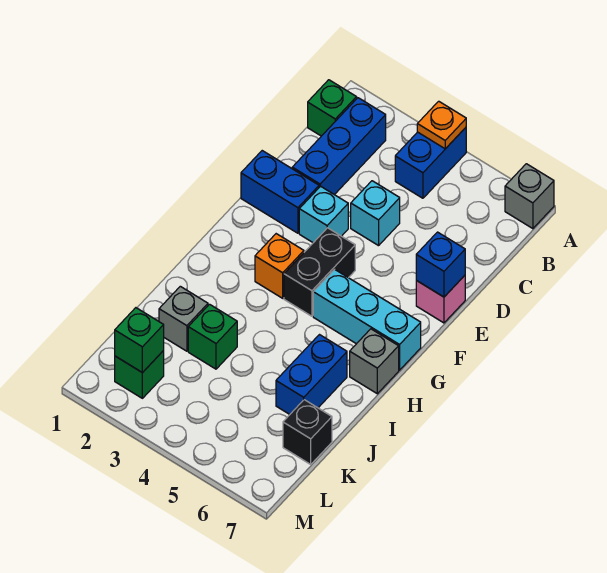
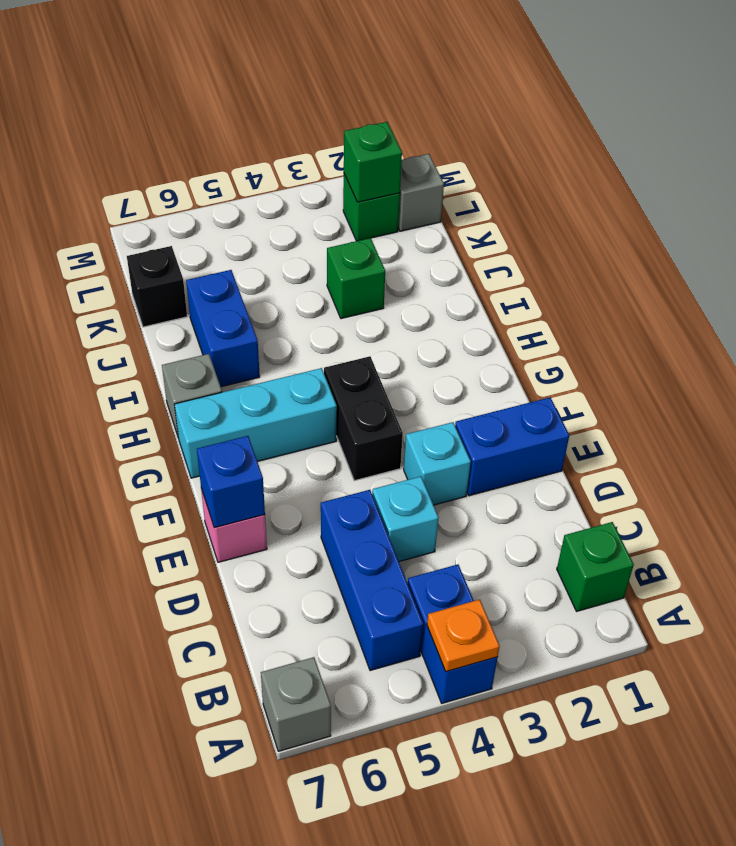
blue 1x3 brick [292,98,386,195] -> blue 1x3 brick moved to [321,490,423,671]
orange 1x1 brick [255,234,304,298] -> none
grey 1x1 brick [159,286,208,351] -> grey 1x1 brick moved to [398,154,444,231]

